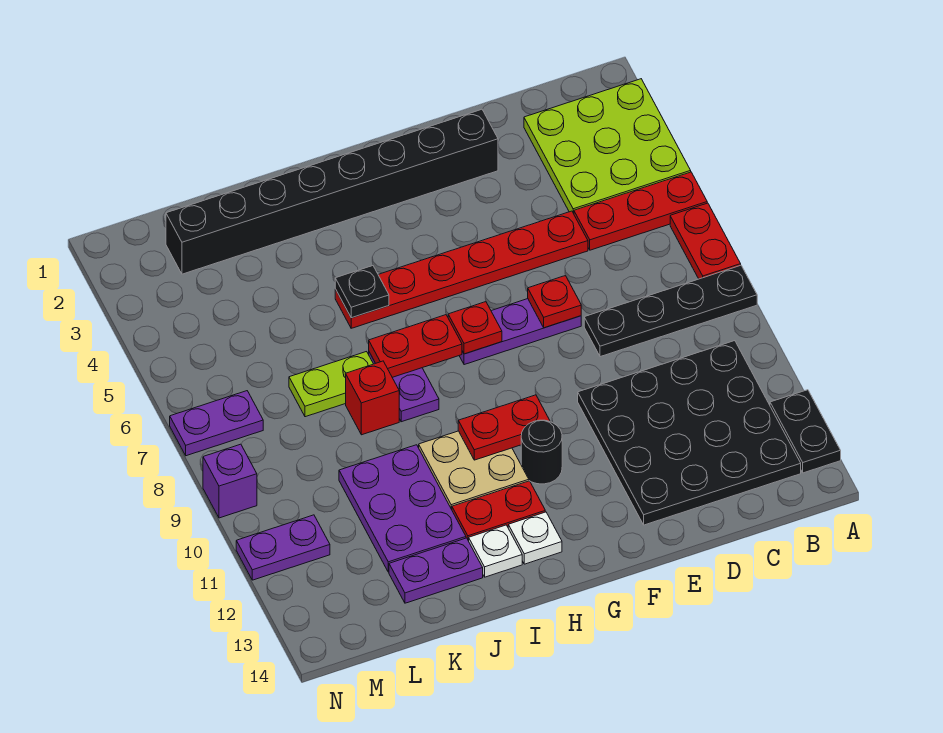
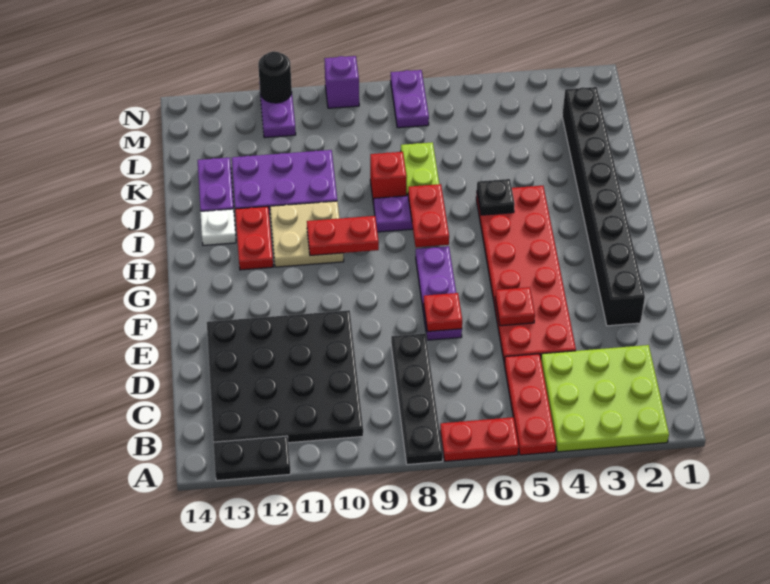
red 1x6 plate [335,211,588,328] -> red 2x6 plate [476,186,576,363]
red 1x1 plate [448,302,502,354] -> red 1x1 plate moved to [495,287,535,326]
red 1x2 plate [458,395,550,460] -> red 1x2 plate turned to [307,216,379,256]
black 1x1 round brick [521,420,562,484] -> black 1x1 round brick moved to [258,51,292,103]
white 1x1 plate [508,512,562,564] -> none

